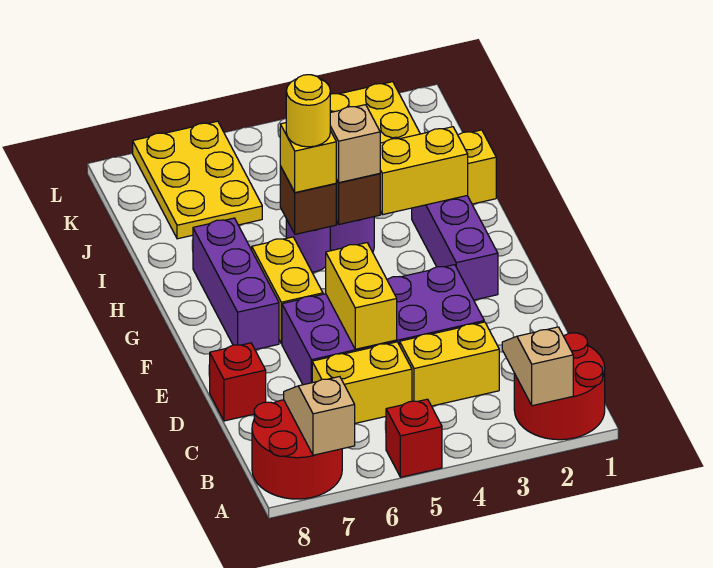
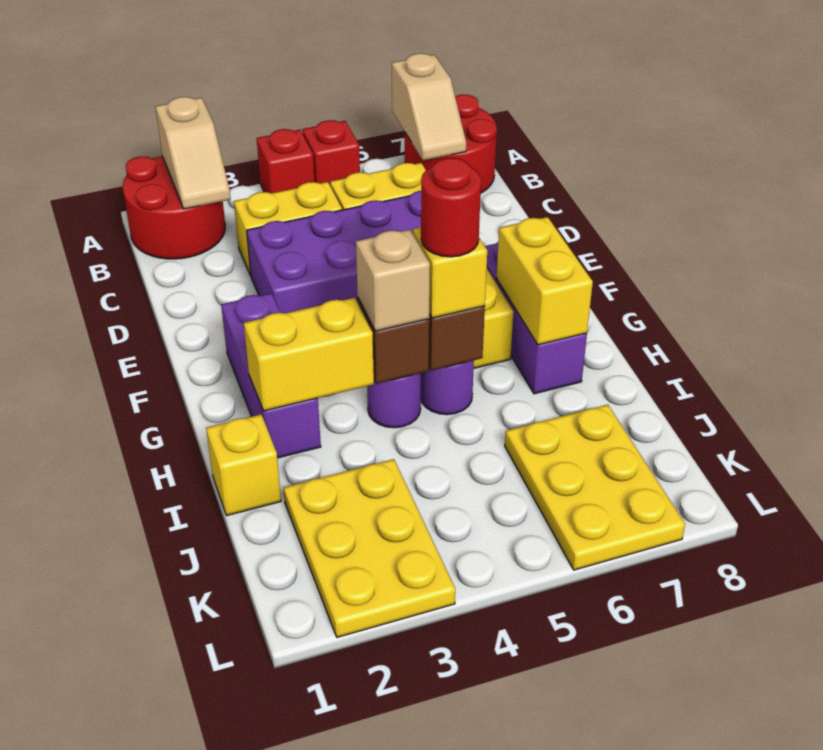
yellow 1x2 brick [326,243,397,349] -> yellow 1x2 brick moved to [497,217,593,345]
red 1x1 brick [210,343,266,421] -> red 1x1 brick moved to [257,129,315,193]
yellow 1x1 round brick [286,75,330,147] -> red 1x1 round brick [421,158,481,257]

